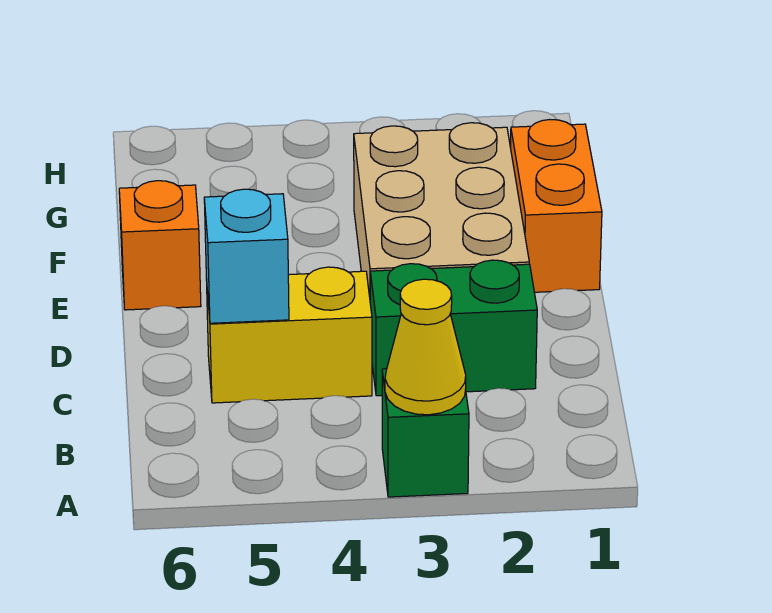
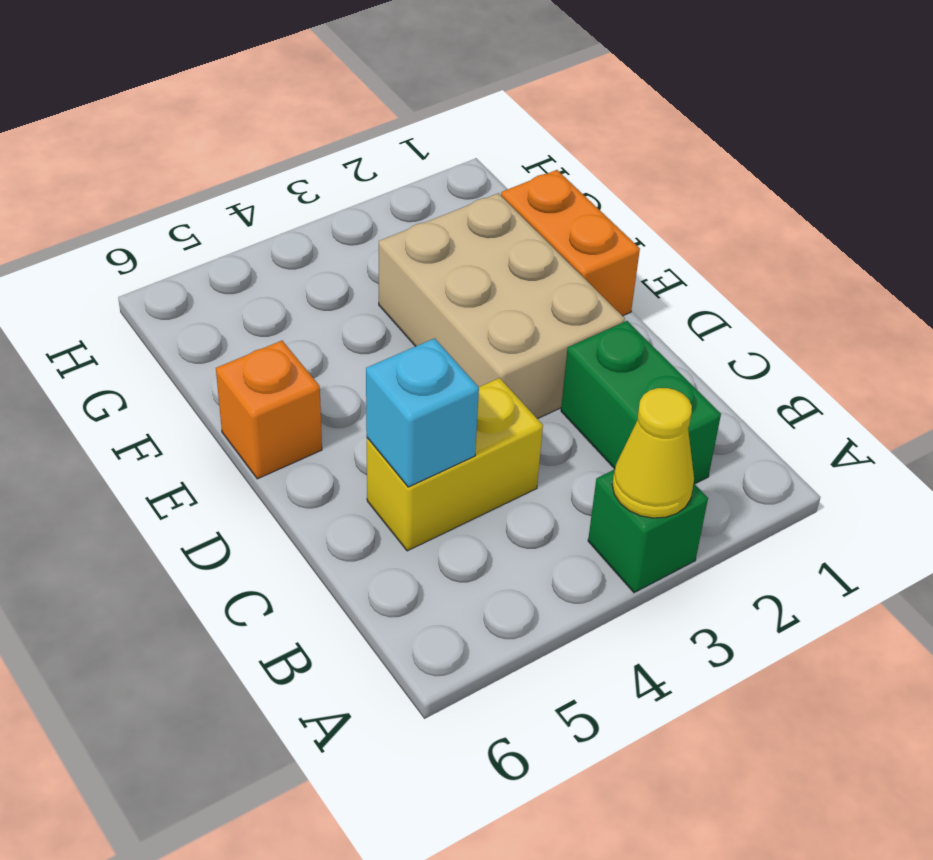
green 1x2 brick [370,260,537,396] -> green 1x2 brick turned to [561,321,721,484]

